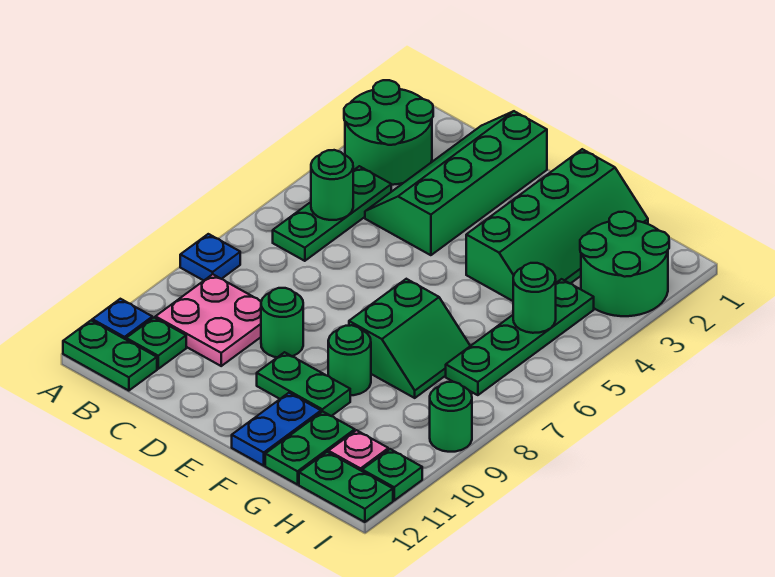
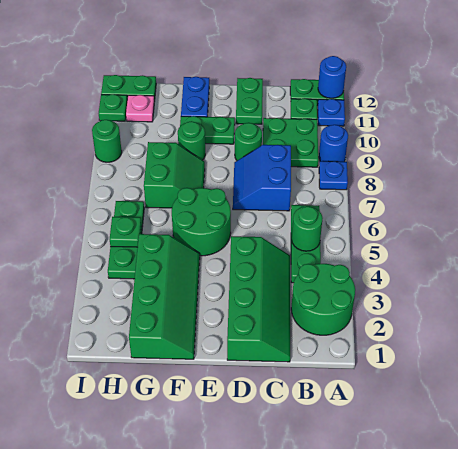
none -> blue 1x1 round brick [319,125,348,162]
none -> blue 1x1 round brick [318,56,346,98]
pink 2x2 plate [155,274,261,366] -> green 2x2 plate [263,118,318,167]
none -> blue 2x2 slope [233,145,291,211]
green 2x4 slope [466,149,648,301] -> green 2x4 slope turned to [129,234,200,359]
green 2x2 slope [349,279,470,398] -> green 2x2 slope turned to [144,142,205,208]
green 1x2 plate [265,411,355,485] -> green 1x2 plate moved to [236,78,263,124]
green 2x2 round brick [580,212,669,316] -> green 2x2 round brick moved to [172,188,231,256]
green 1x4 plate [446,279,594,395] -> green 1x3 plate [108,201,144,279]
green 1x1 round brick [513,263,556,333] -> green 1x1 plate [110,217,141,247]

